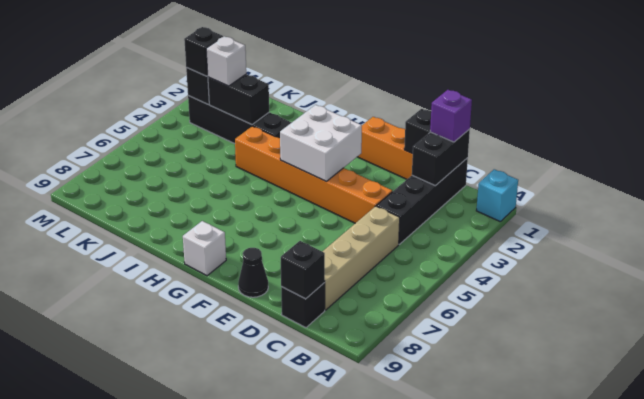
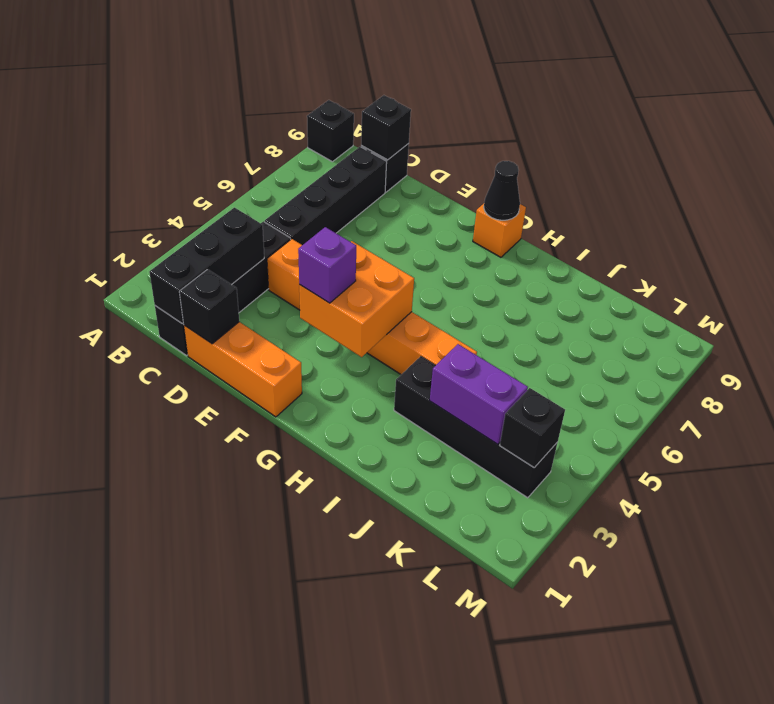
cyan 1x1 brick [476,169,518,221] -> none
black 1x2 brick [412,129,470,186] -> black 1x3 brick [149,208,264,324]
purple 1x1 brick [430,90,472,142] -> purple 1x1 brick moved to [298,227,356,303]
tan 1x4 brick [322,206,400,310] -> black 1x4 brick [265,147,387,245]
black 1x1 cone [238,248,268,297] -> black 1x1 cone moved to [484,161,520,220]
white 2x2 brick [280,105,362,182] -> orange 2x2 brick [299,241,414,357]
white 1x1 brick [183,221,226,276] -> orange 1x1 brick [473,204,526,257]
black 1x2 brick [208,74,269,125] -> purple 1x2 brick [430,344,528,444]
white 1x1 brick [206,36,246,86] -> none
black 1x1 brick [184,27,223,76] -> black 1x1 brick moved to [307,100,354,162]

